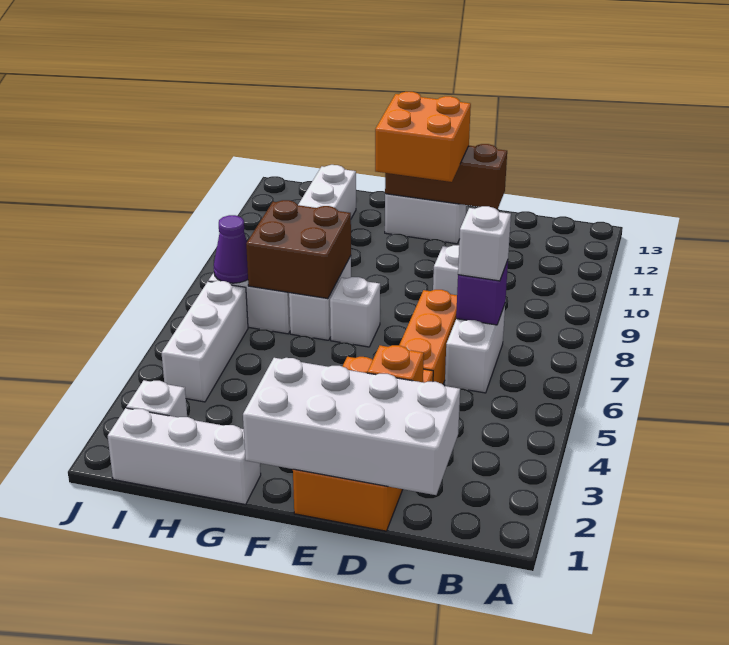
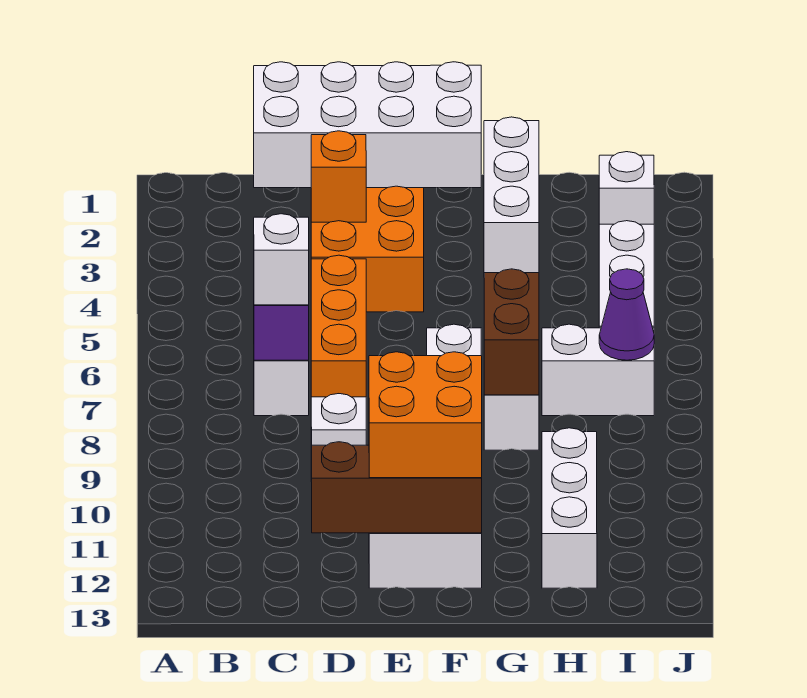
white 1x3 brick [108,408,261,505] -> white 1x3 brick turned to [484,117,539,273]
brown 2x2 brick [246,200,351,299] -> brown 1x2 brick [484,269,539,395]

